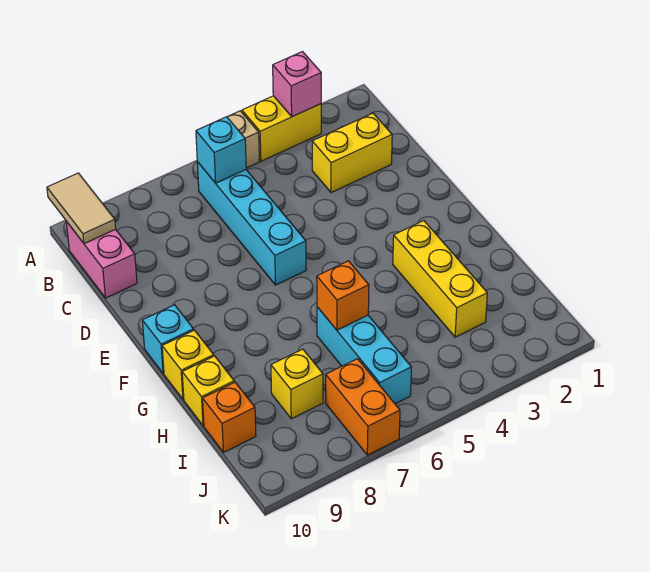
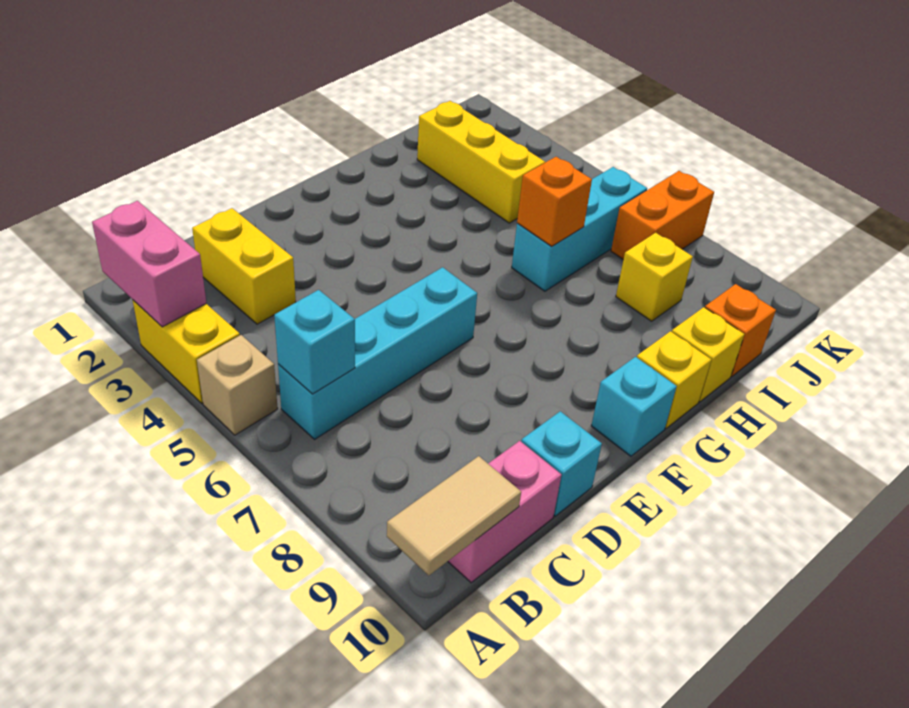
pink 1x1 brick [273,52,321,117] -> pink 1x2 brick [92,201,206,327]
none -> cyan 1x1 brick [521,411,602,516]
yellow 1x3 brick [393,221,487,337] -> yellow 1x3 brick turned to [417,101,545,223]

